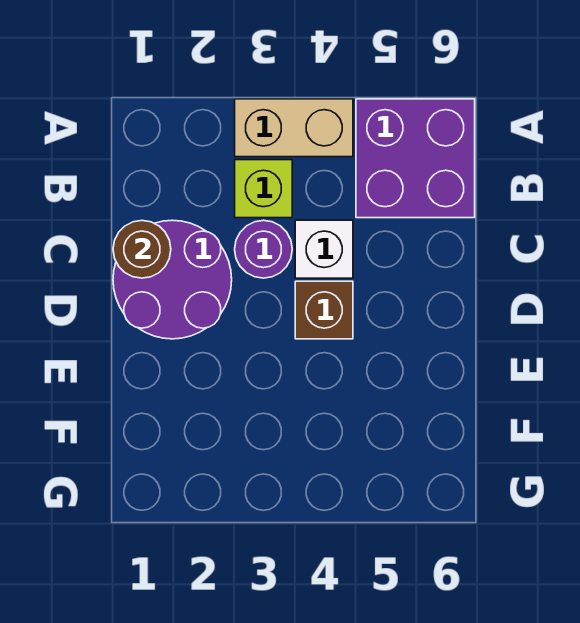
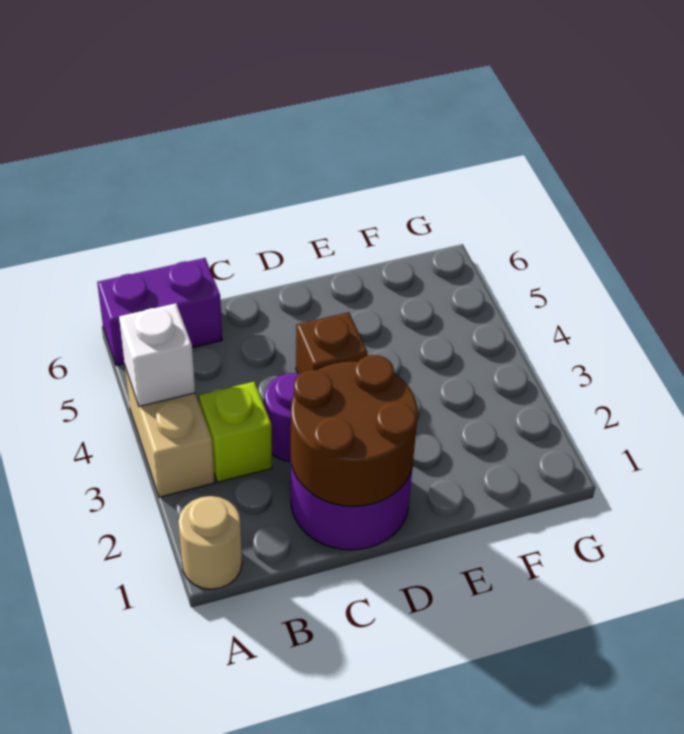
none -> tan 1x1 round brick [178,496,242,589]
purple 2x2 brick [356,99,475,218] -> purple 1x2 brick [97,258,222,365]
brown 1x1 round brick [113,221,171,278] -> brown 2x2 round brick [291,355,418,506]
white 1x1 brick [295,220,353,278] -> white 1x1 brick moved to [119,303,195,406]

